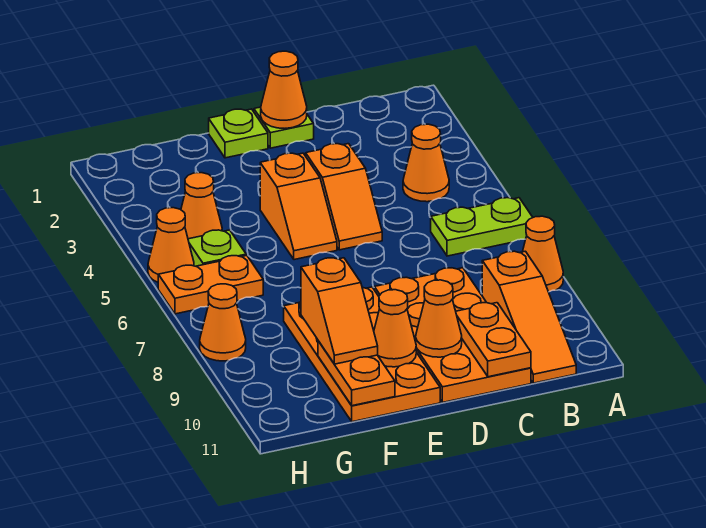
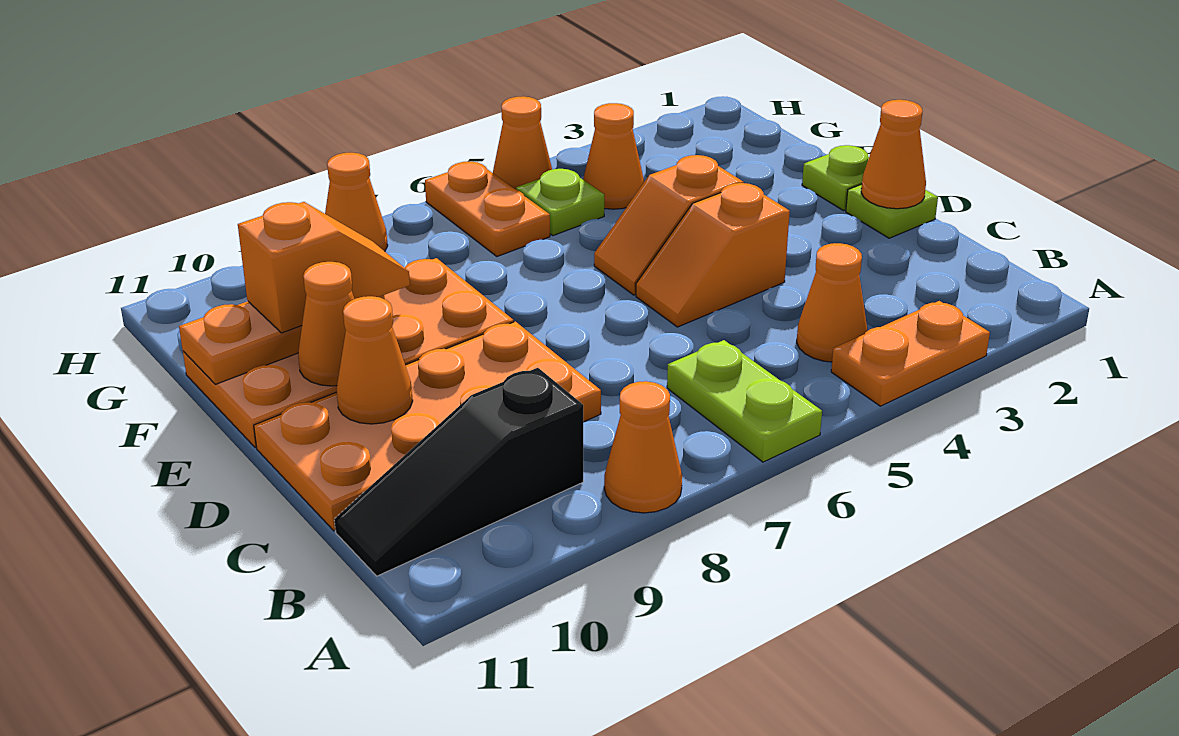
orange 1x3 slope [482,251,576,383] -> black 1x3 slope [334,368,583,576]
orange 1x2 plate [456,303,531,377] -> orange 1x2 plate moved to [831,301,990,406]
orange 1x2 slope [301,258,378,364] -> orange 1x2 slope turned to [238,202,410,333]

